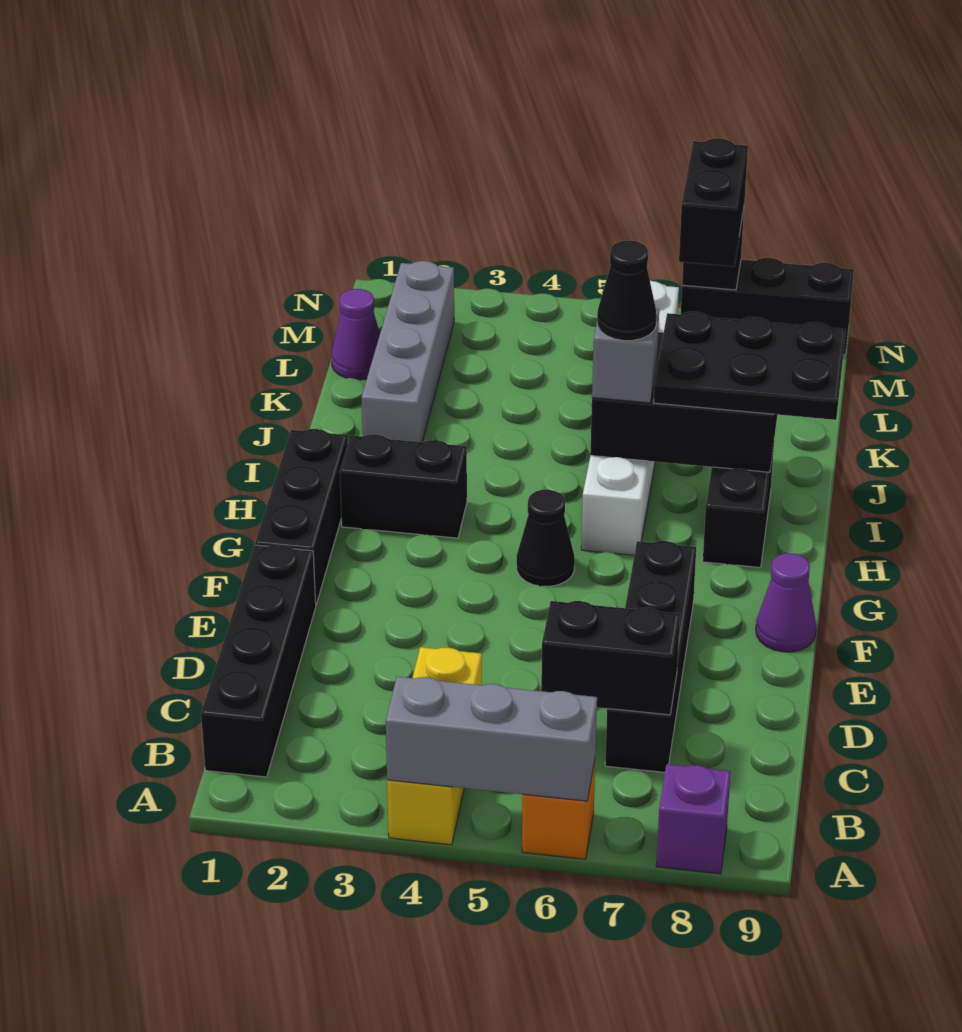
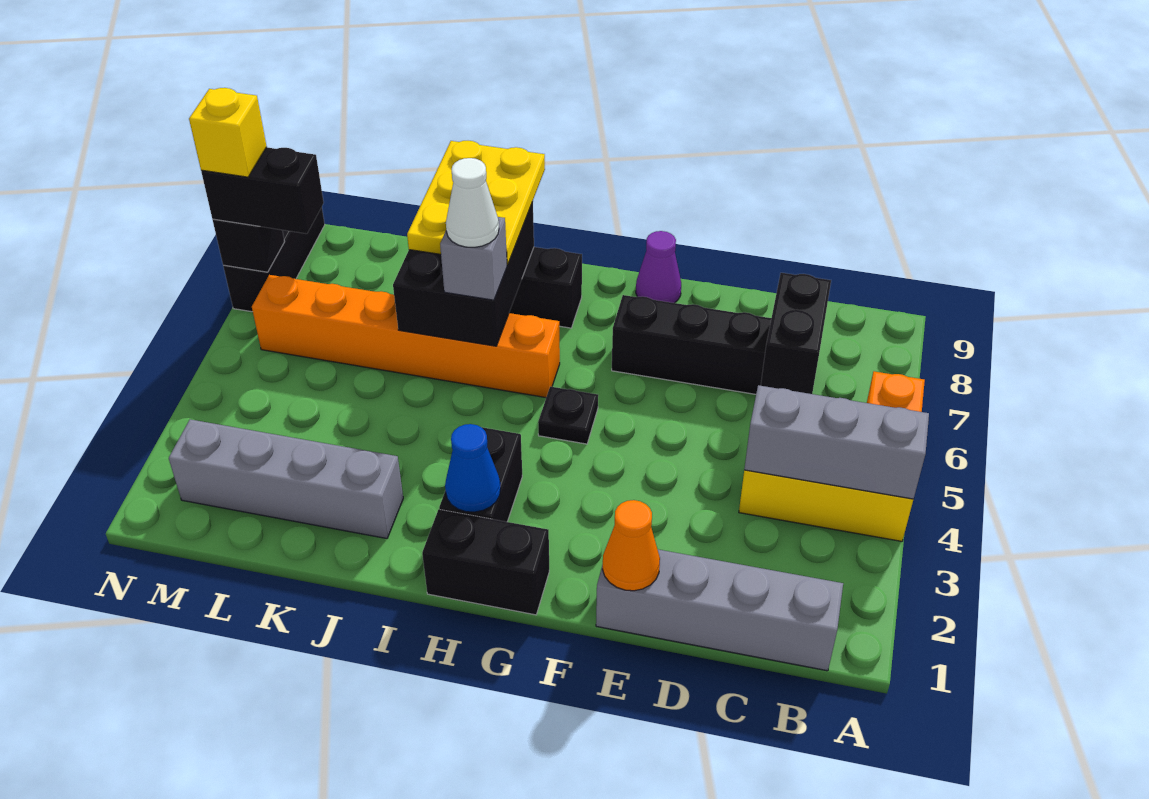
grey 1x3 brick [386,677,597,801] -> grey 1x3 brick turned to [744,385,929,499]
purple 1x1 brick [656,764,731,874] -> none
black 1x4 brick [201,545,316,777] -> grey 1x4 brick [596,549,843,671]
none -> orange 1x1 cone [603,500,660,591]
black 1x3 brick [255,429,348,604] -> black 1x2 brick [422,510,549,615]
black 1x1 cone [517,490,575,586] -> black 1x1 plate [538,387,598,444]
none -> blue 1x1 cone [445,424,501,512]
white 1x6 brick [581,281,679,555] -> orange 1x6 brick [252,275,560,398]
black 1x1 cone [597,241,657,341] -> white 1x1 cone [446,158,499,247]
black 2x3 plate [653,312,846,420] -> yellow 2x3 plate [407,141,545,265]
purple 1x1 cone [332,289,380,380] -> none
none -> yellow 1x1 brick [189,88,267,177]

